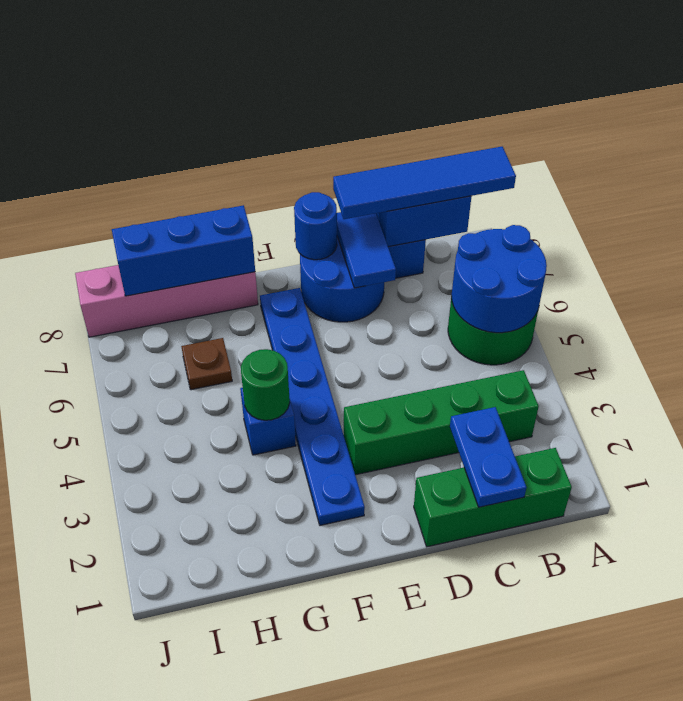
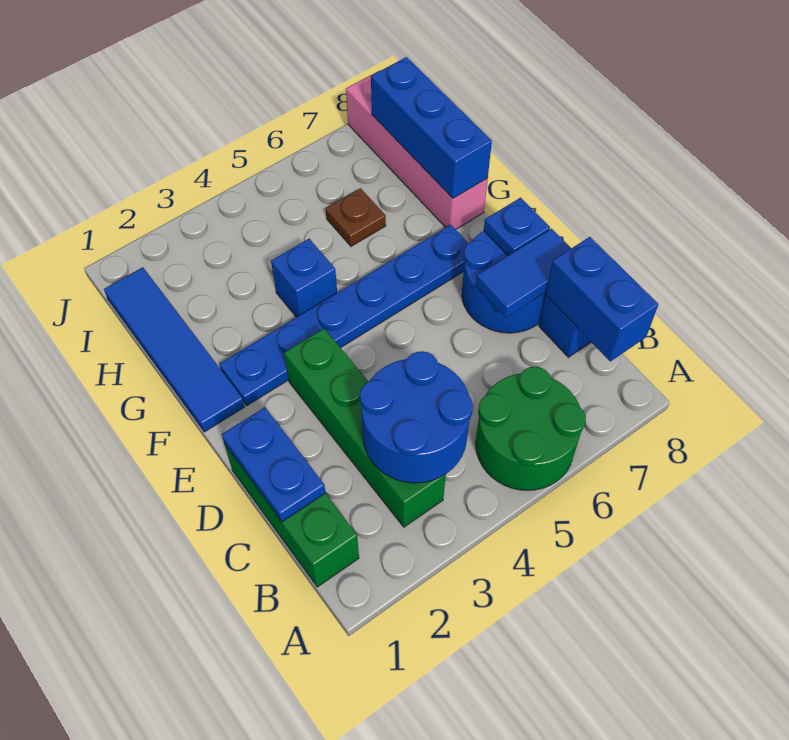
blue 2x2 round brick [452,225,547,333] -> blue 2x2 round brick moved to [360,351,473,483]
blue 1x4 tile [333,147,516,219] -> blue 1x4 tile moved to [104,267,244,432]
blue 1x2 plate [450,407,527,507] -> blue 1x2 plate turned to [222,407,325,522]
blue 1x1 round brick [294,192,337,260] -> blue 1x1 plate [484,198,550,255]
green 1x1 round brick [241,349,290,420] -> none

